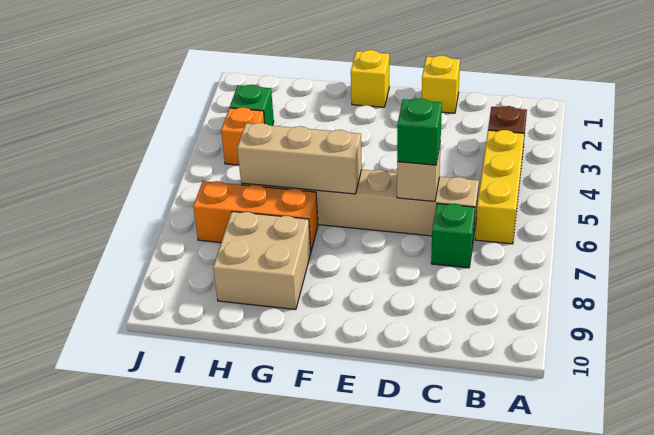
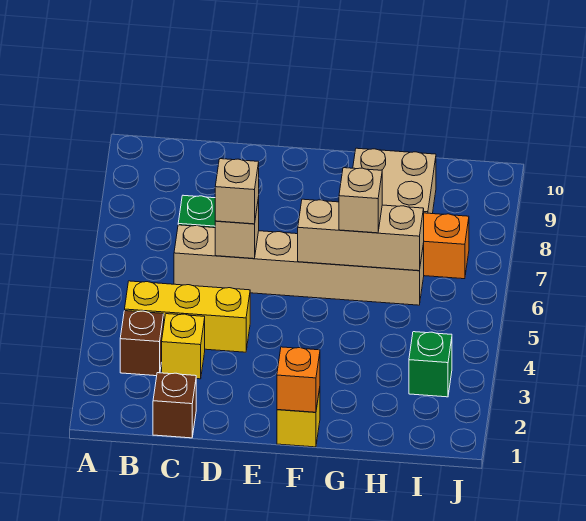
yellow 1x3 brick [475,130,524,244] -> yellow 1x3 brick turned to [125,281,250,352]
none -> brown 1x1 brick [153,373,196,438]
yellow 1x1 brick [422,55,460,113] -> yellow 1x1 brick moved to [162,314,205,379]
green 1x1 brick [397,98,442,165] -> tan 1x1 brick [215,159,259,224]
none -> tan 1x1 brick [339,168,382,233]
orange 1x1 brick [221,107,265,165] -> orange 1x1 brick moved to [277,347,320,412]

